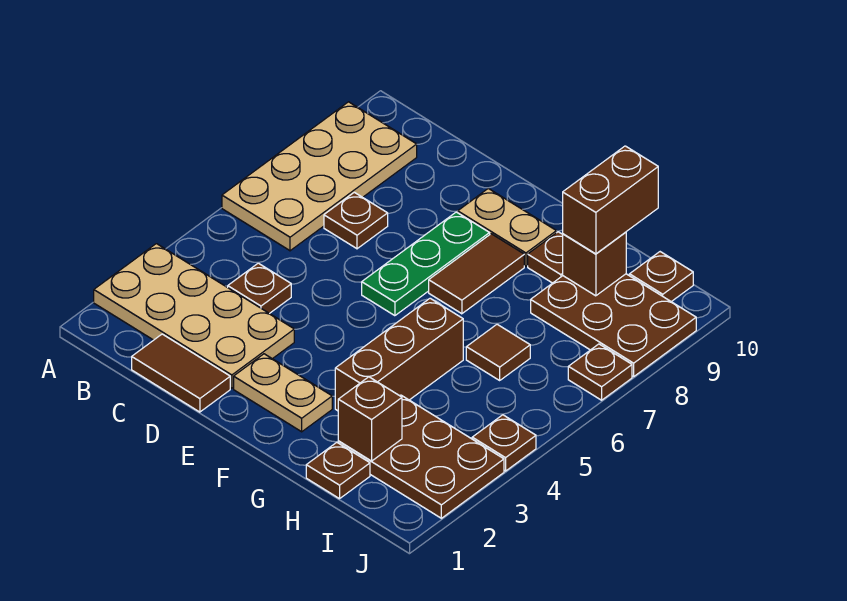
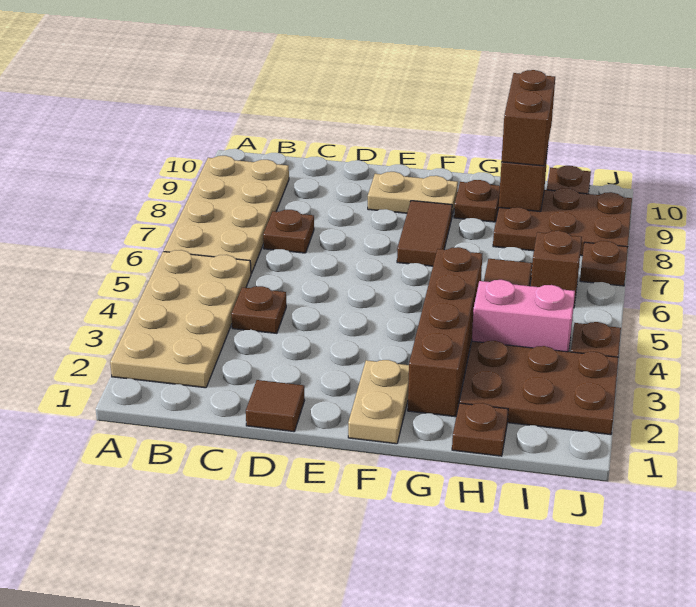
tan 2x4 plate [94,244,294,388] -> tan 2x4 plate turned to [110,250,251,388]
brown 1x2 tile [132,334,230,412] -> brown 1x1 tile [246,380,304,432]
tan 1x2 plate [234,354,332,432] -> tan 1x2 plate turned to [348,360,409,444]
green 1x3 plate [362,212,490,316] -> none
brown 1x3 brick [335,298,463,411] -> brown 1x4 brick [408,247,482,417]
brown 1x1 brick [338,377,402,461] -> brown 1x1 brick moved to [531,231,582,308]
none -> pink 1x2 brick [472,280,575,352]

